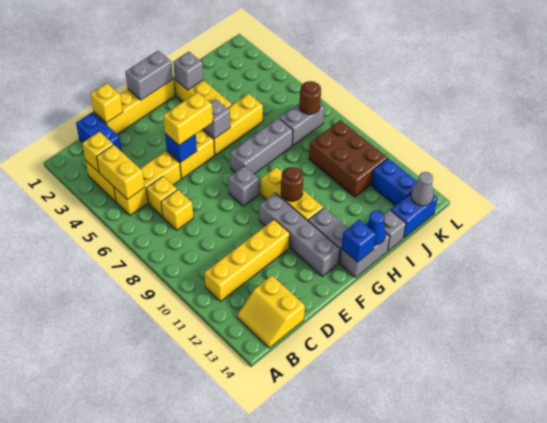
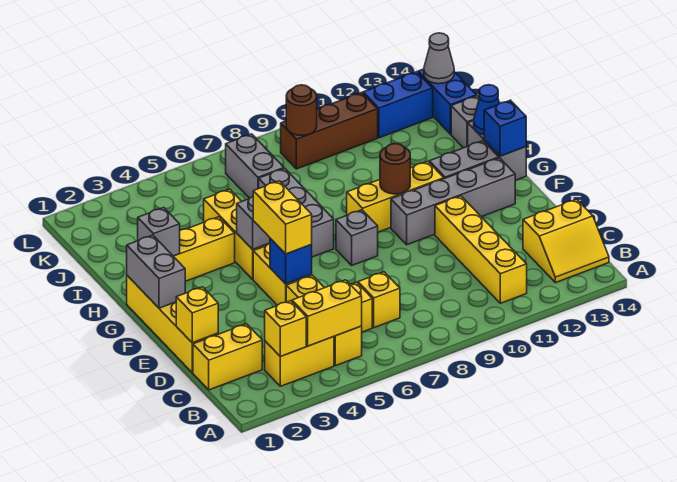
blue 1x2 brick [76,112,122,152] -> yellow 1x2 brick [193,324,262,390]
brown 2x3 brick [309,120,387,197] -> brown 1x3 brick [281,92,378,169]
brown 1x1 round brick [300,81,321,114] -> brown 1x1 round brick moved to [286,85,317,135]

